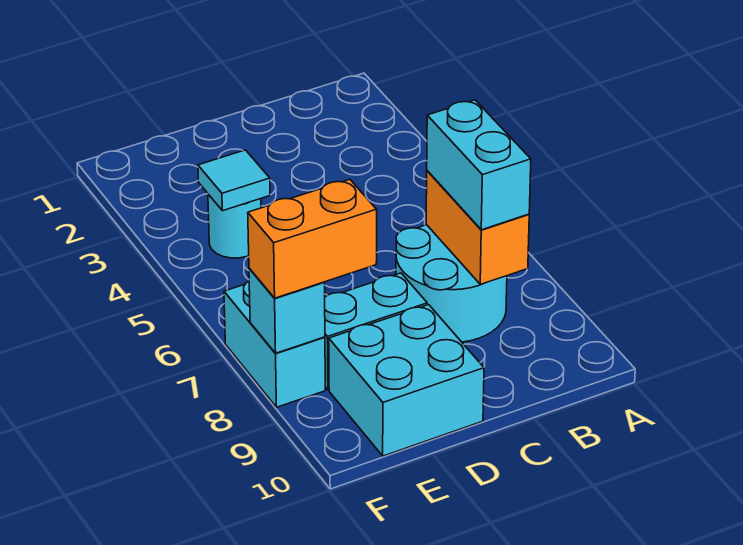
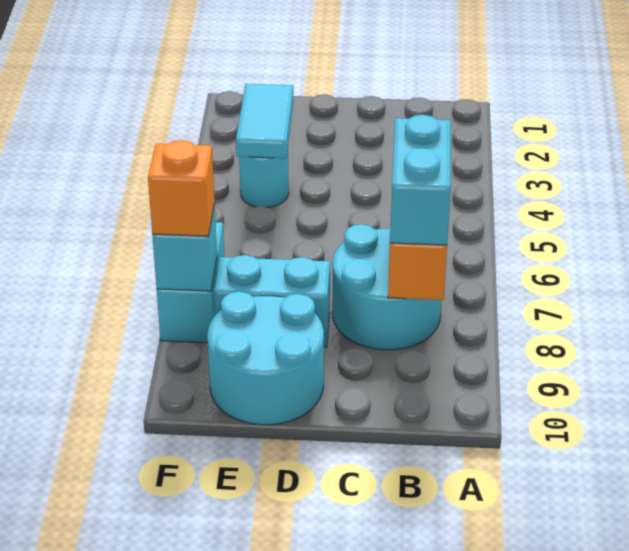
cyan 2x2 brick [329,305,484,456] -> cyan 2x2 round brick [207,292,324,425]
cyan 1x1 tile [198,150,270,211] -> cyan 1x2 tile [236,84,293,158]
orange 1x2 brick [248,179,377,298] -> orange 1x1 brick [148,140,215,236]

